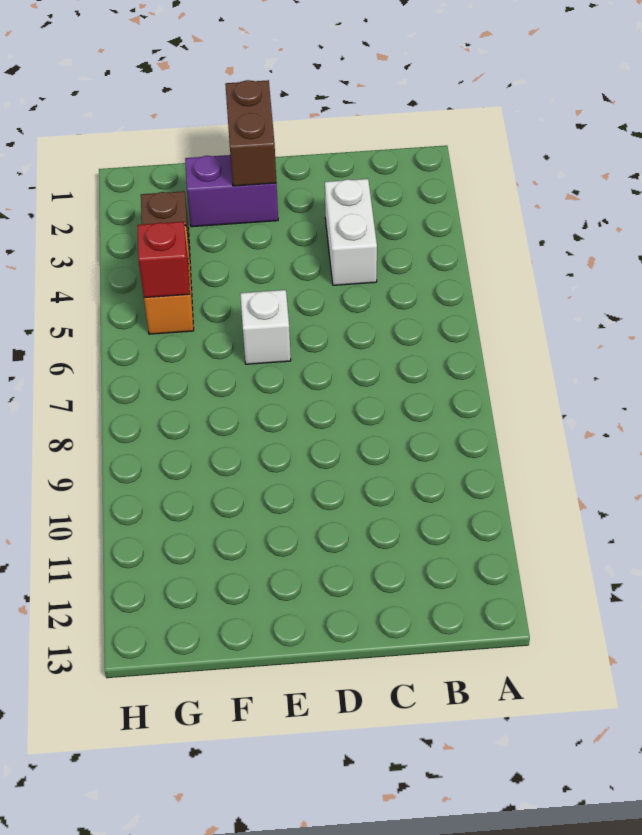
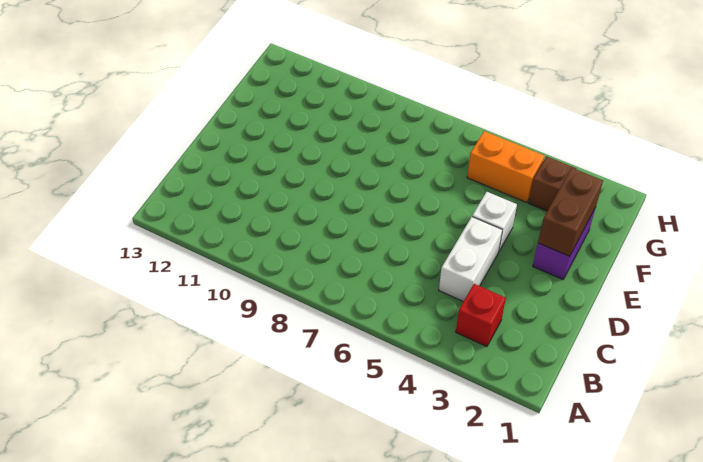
white 1x2 brick [325,179,377,285] -> white 1x2 brick turned to [439,217,502,301]
brown 1x2 brick [225,80,276,186] -> brown 1x2 brick turned to [538,168,603,256]
white 1x1 brick [240,290,291,364] -> white 1x1 brick moved to [472,192,517,251]
red 1x1 brick [137,222,190,298] -> red 1x1 brick moved to [456,284,506,346]

